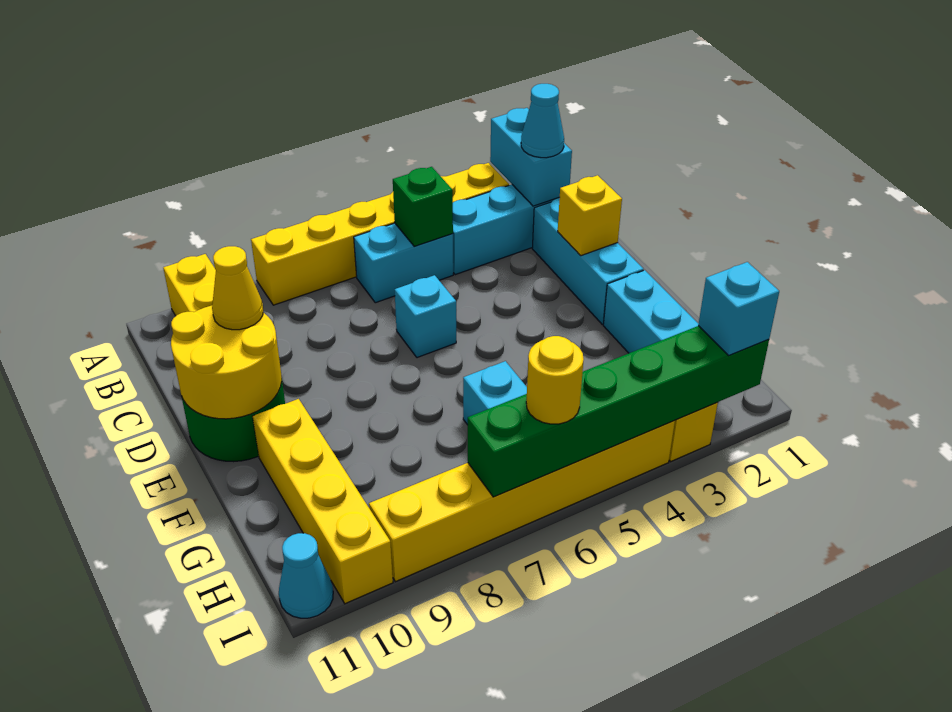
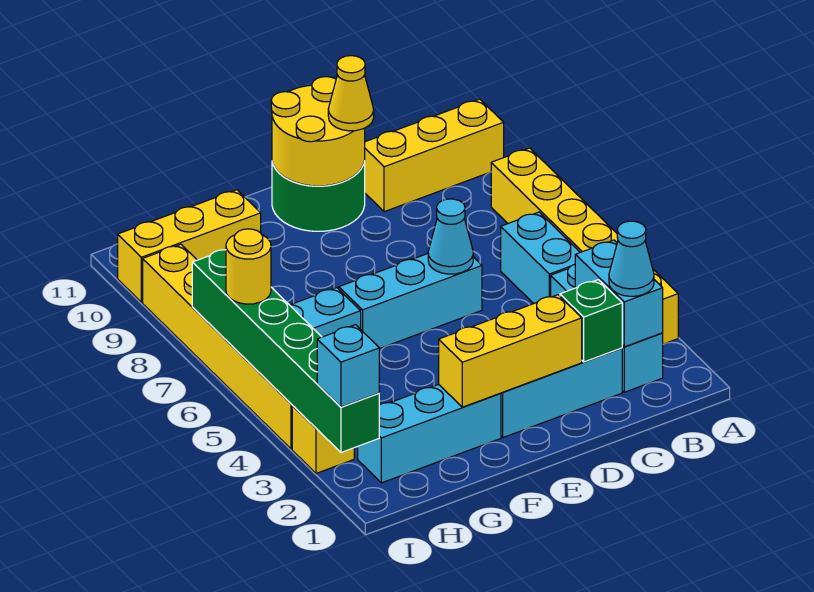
cyan 1x2 brick [490,108,572,206] -> cyan 1x2 brick turned to [575,240,663,347]
green 1x1 brick [393,167,453,246] -> green 1x1 brick moved to [560,280,622,362]
yellow 1x1 brick [558,175,622,256] -> yellow 1x3 brick [439,295,582,407]
cyan 1x1 brick [395,275,456,358] -> cyan 1x3 brick [339,254,482,349]
yellow 1x4 brick [253,399,393,604] -> yellow 1x3 brick [118,190,261,302]
cyan 1x1 cone [279,533,333,618] -> cyan 1x1 cone moved to [428,199,473,274]

